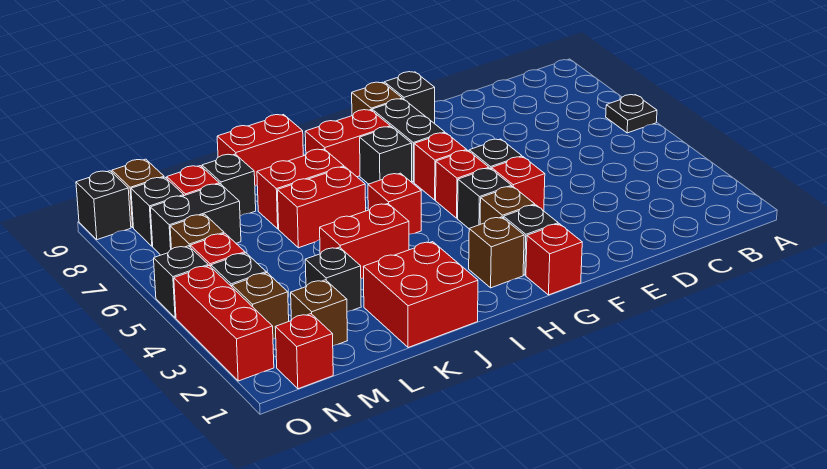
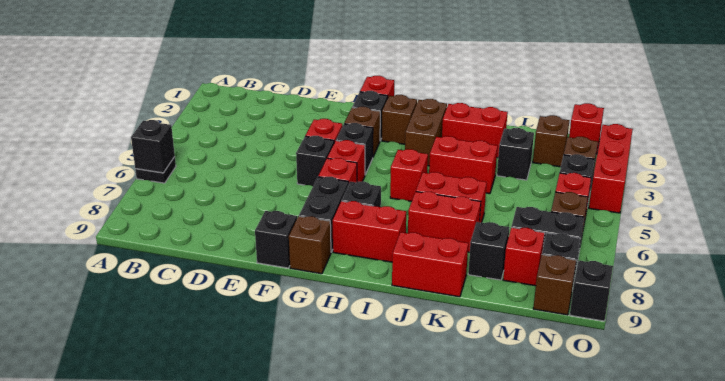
none -> brown 1x2 brick [405,99,447,166]
red 2x2 brick [364,242,478,348] -> red 1x2 brick [442,103,508,158]
black 1x1 brick [154,246,208,318] -> black 1x1 brick moved to [131,120,175,173]

